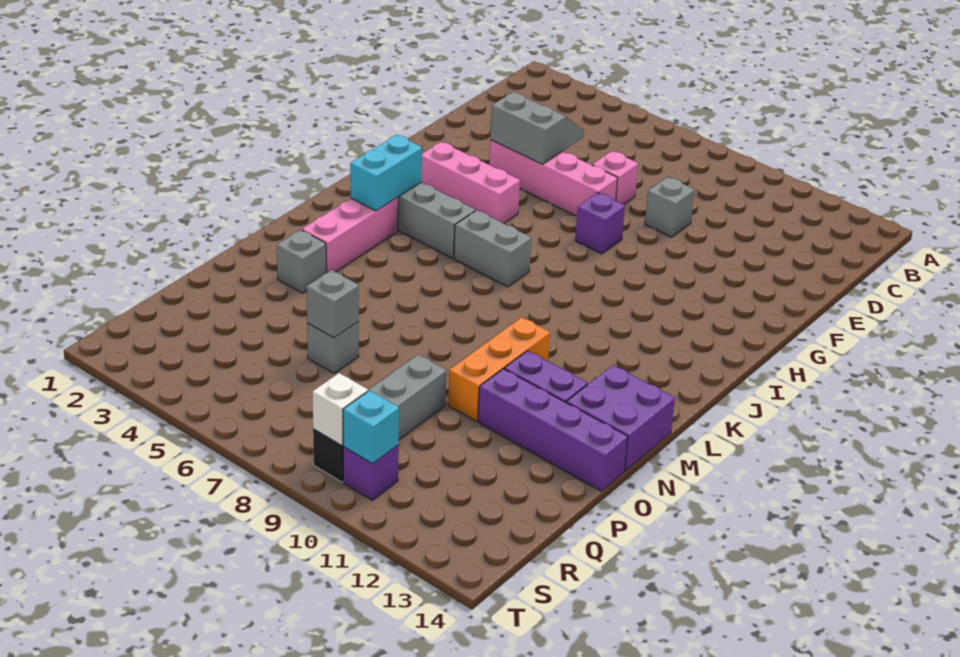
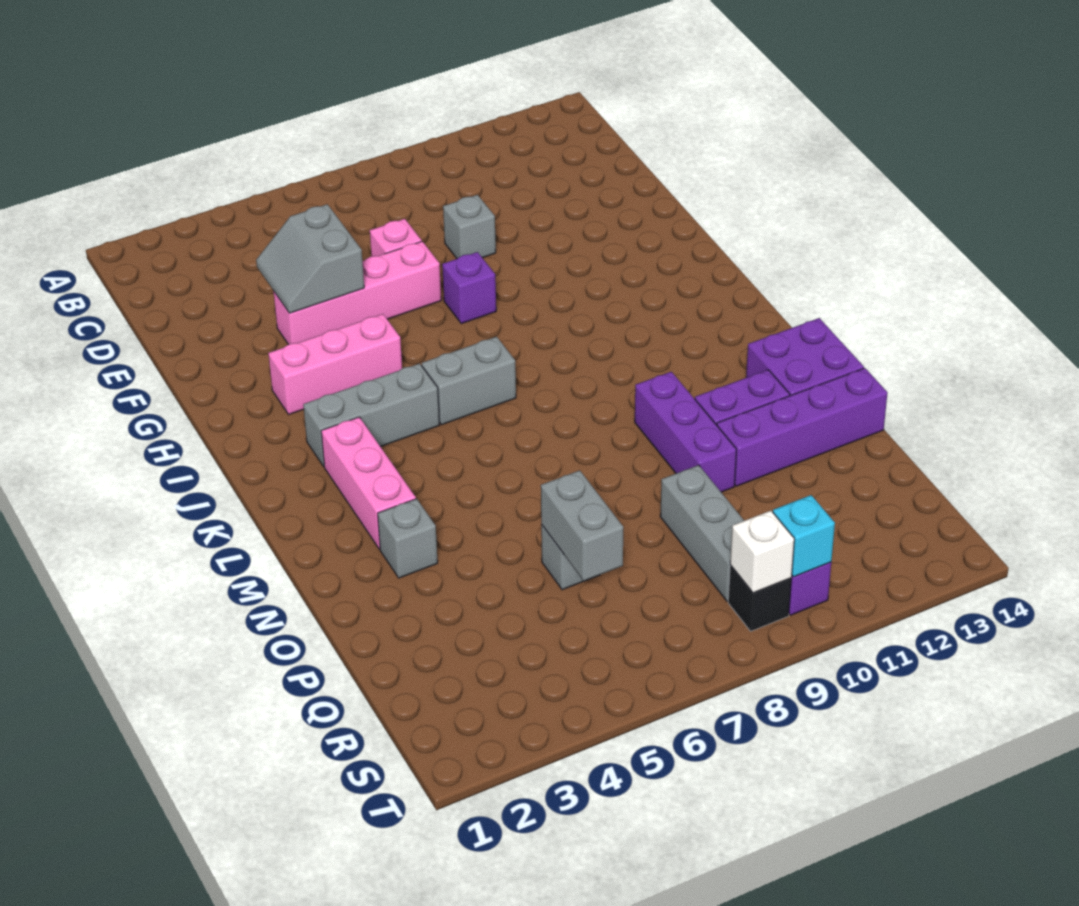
grey 2x2 slope [490,92,584,164] -> grey 2x2 slope turned to [256,204,364,313]
cyan 1x2 brick [350,135,422,211] -> none
orange 1x3 brick [448,317,550,421] -> purple 1x3 brick [635,372,737,492]
grey 1x1 brick [306,270,359,338] -> grey 1x2 brick [541,470,623,581]

